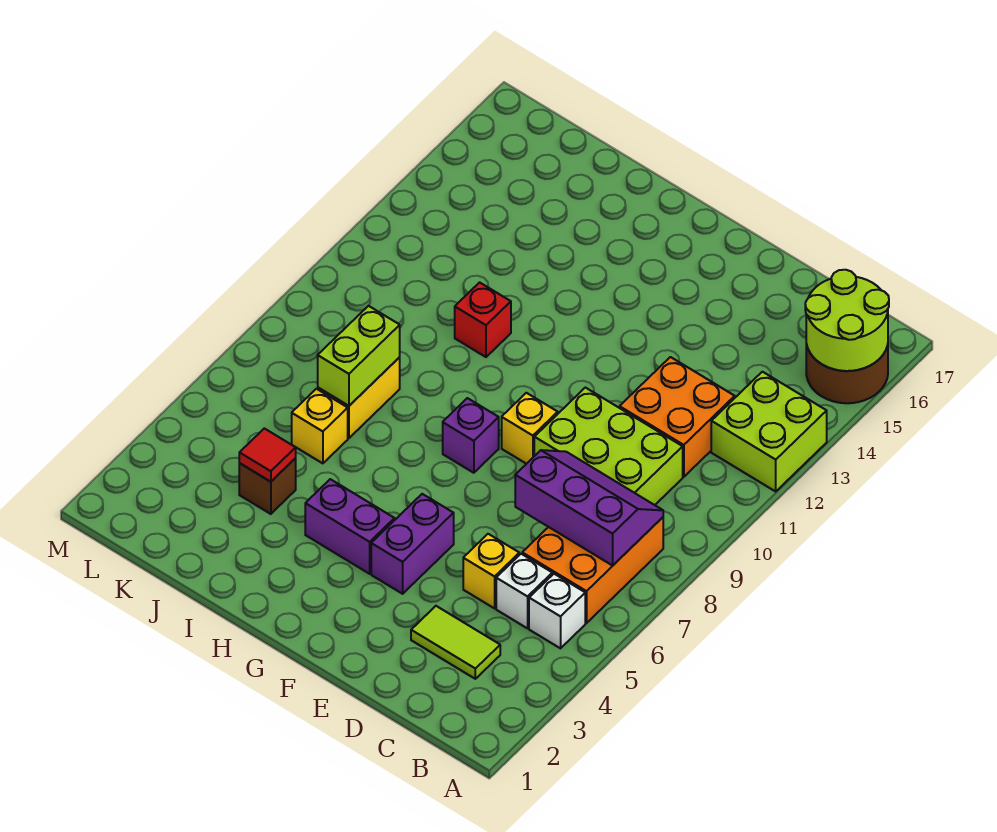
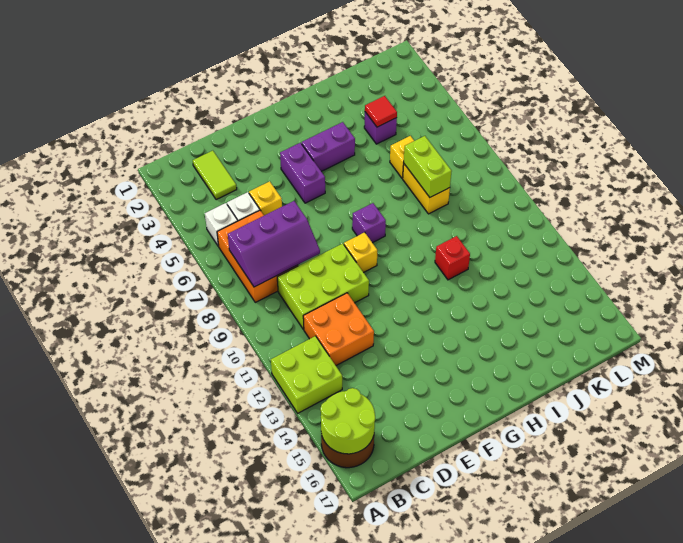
lime 1x2 tile [411,606,500,679] -> lime 1x2 tile turned to [193,151,237,200]
brown 1x1 brick [239,458,296,514] -> purple 1x1 brick [364,112,397,144]

